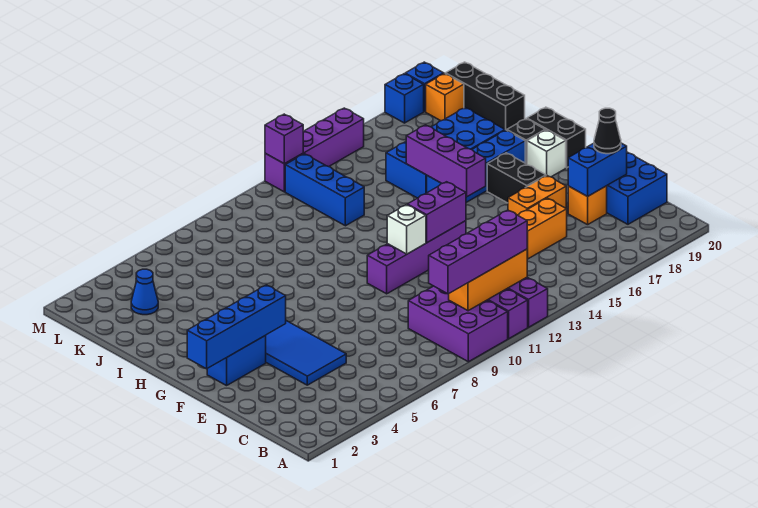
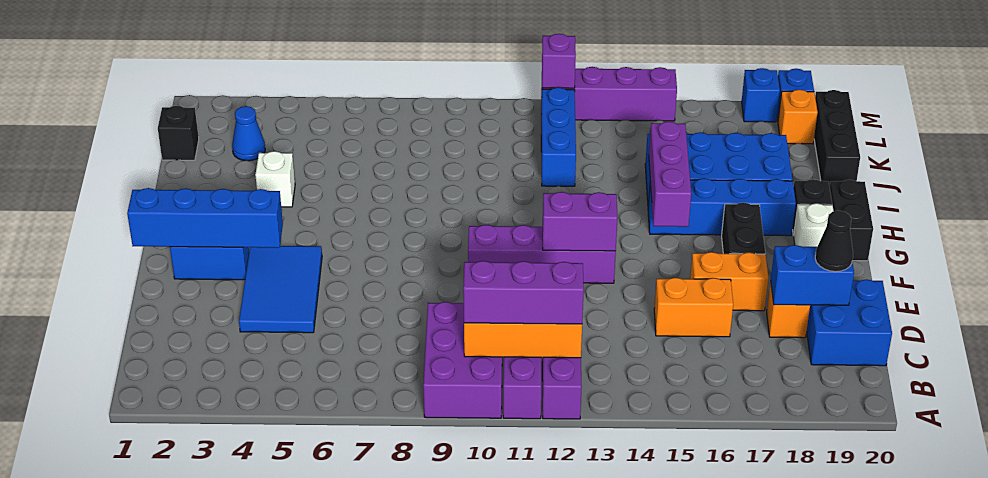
purple 1x4 brick [429,210,527,294] -> purple 1x3 brick [463,261,584,324]
white 1x1 brick [387,205,426,254] -> white 1x1 brick moved to [255,151,295,207]
none -> black 1x1 brick [158,106,199,160]

